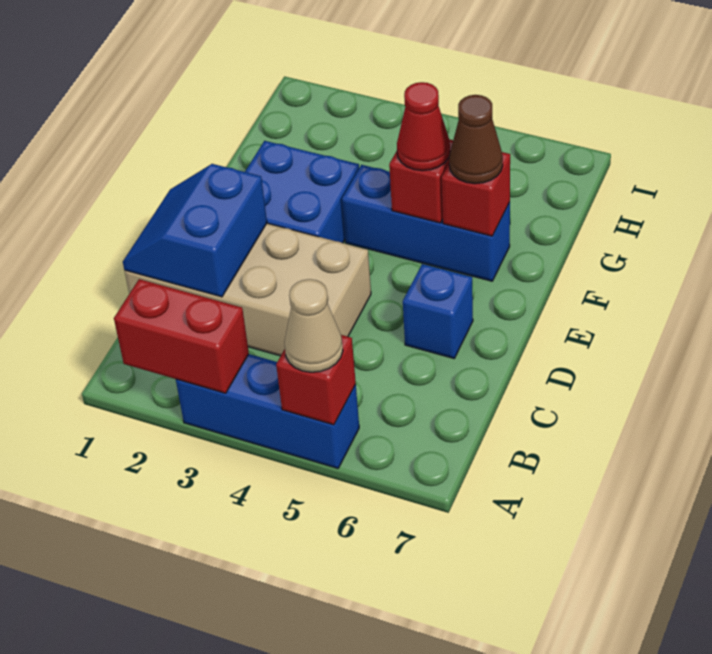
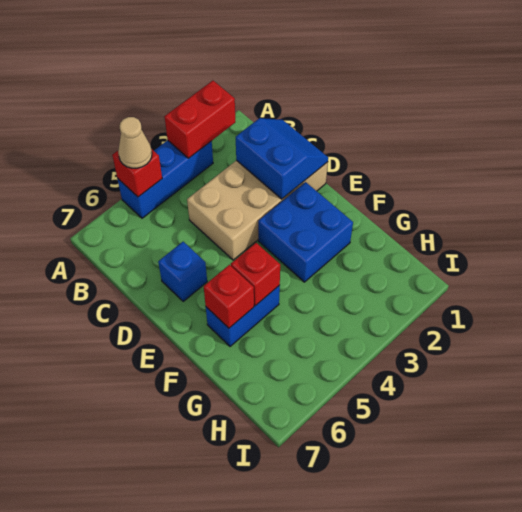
blue 1x3 brick [342,165,510,281] -> blue 1x2 brick [206,285,280,346]
red 1x1 cone [397,82,450,171] -> none
brown 1x1 cone [449,95,503,184] -> none

